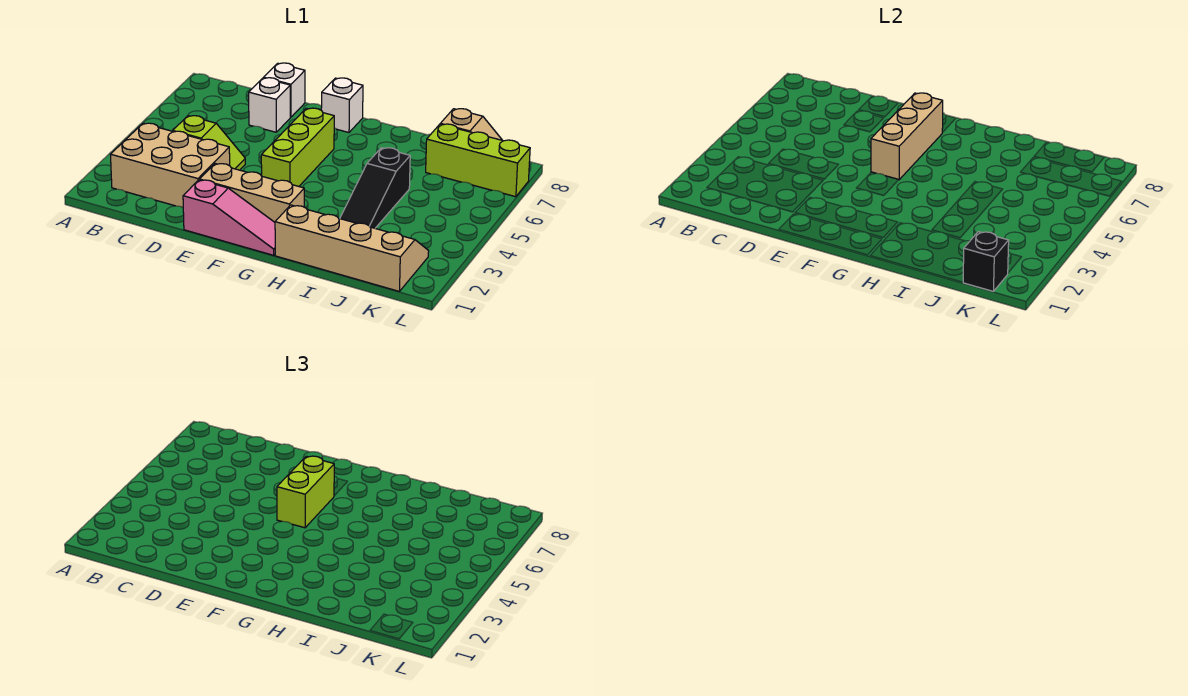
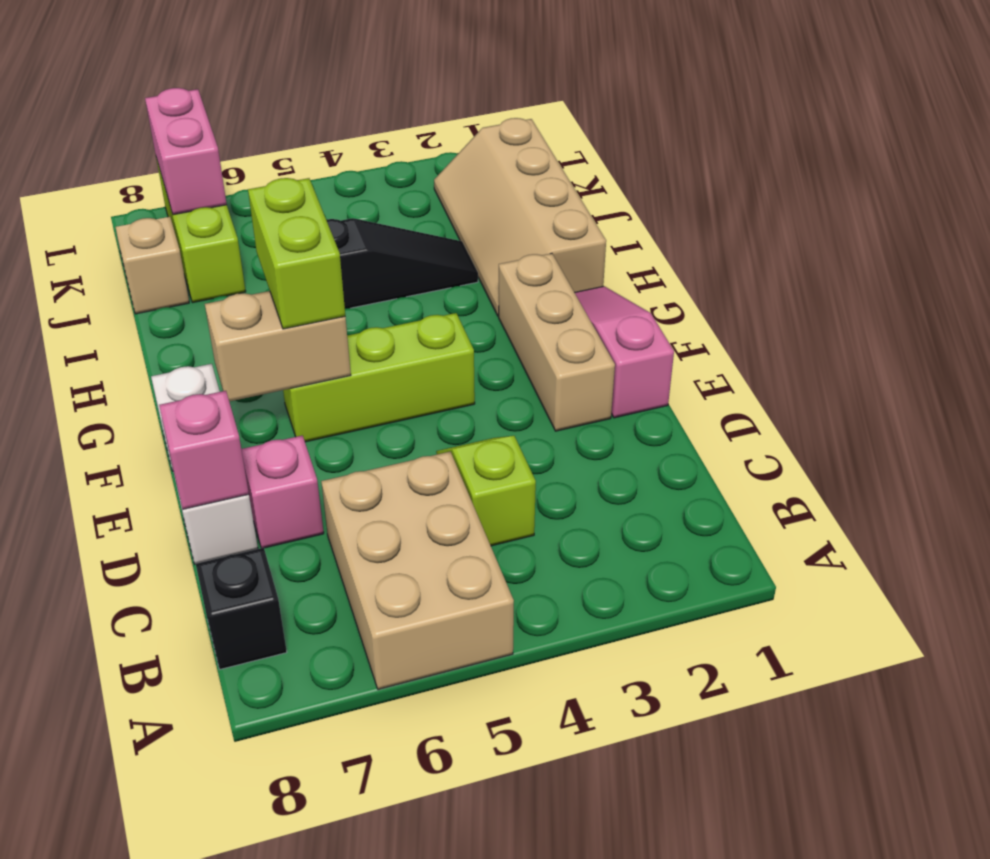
tan 2x3 brick [110,123,230,207] -> tan 2x3 brick moved to [321,452,514,690]
white 1x1 brick [249,78,290,132] -> pink 1x1 brick [241,435,324,548]
none -> pink 1x1 brick [159,391,249,509]
tan 1x3 brick [871,93,943,180] -> tan 1x2 brick [205,291,351,402]
lime 1x2 brick [277,456,334,528] -> lime 1x2 brick turned to [248,178,345,329]
black 1x1 brick [963,232,1009,291] -> black 1x1 brick moved to [196,548,287,669]
none -> pink 1x2 brick [145,88,227,215]

